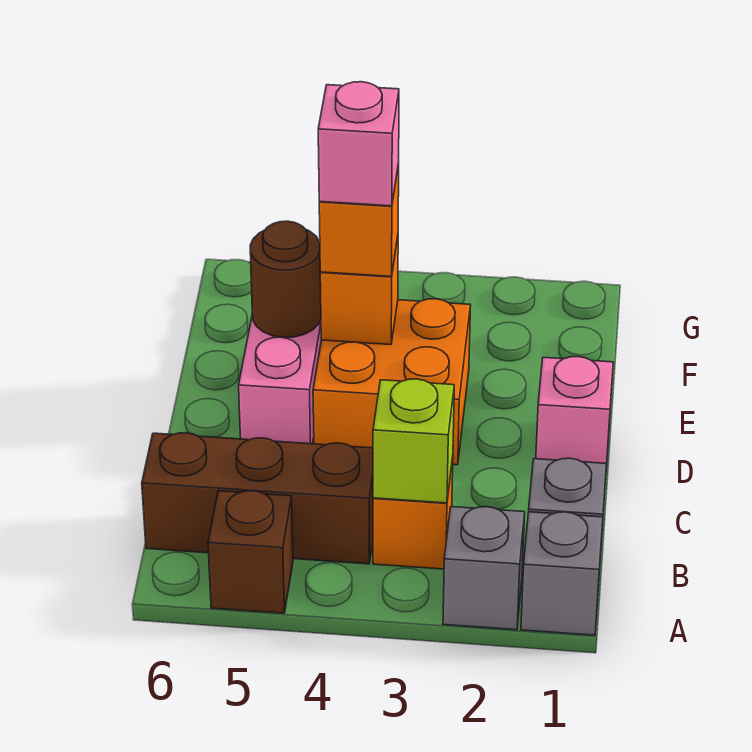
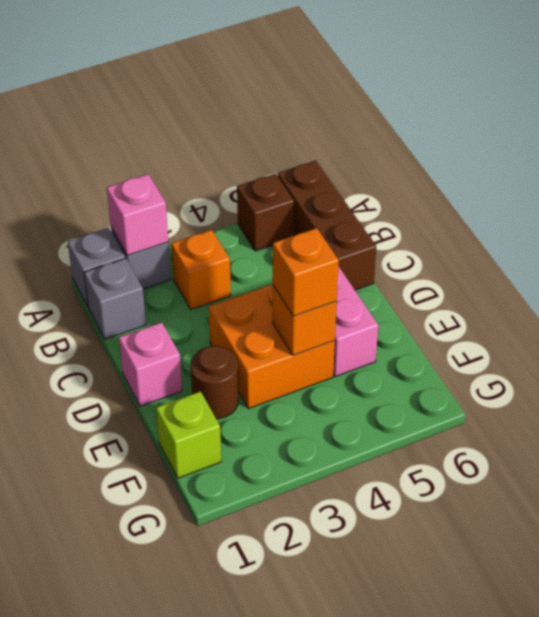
lime 1x1 brick [373,379,454,503] -> lime 1x1 brick moved to [156,391,221,478]
brown 1x3 brick [142,433,373,564] -> brown 1x3 brick turned to [278,161,376,290]
pink 1x1 brick [318,82,399,206] -> pink 1x1 brick moved to [107,174,168,255]
brown 1x1 round brick [250,221,321,338] -> brown 1x1 round brick moved to [191,346,239,419]

